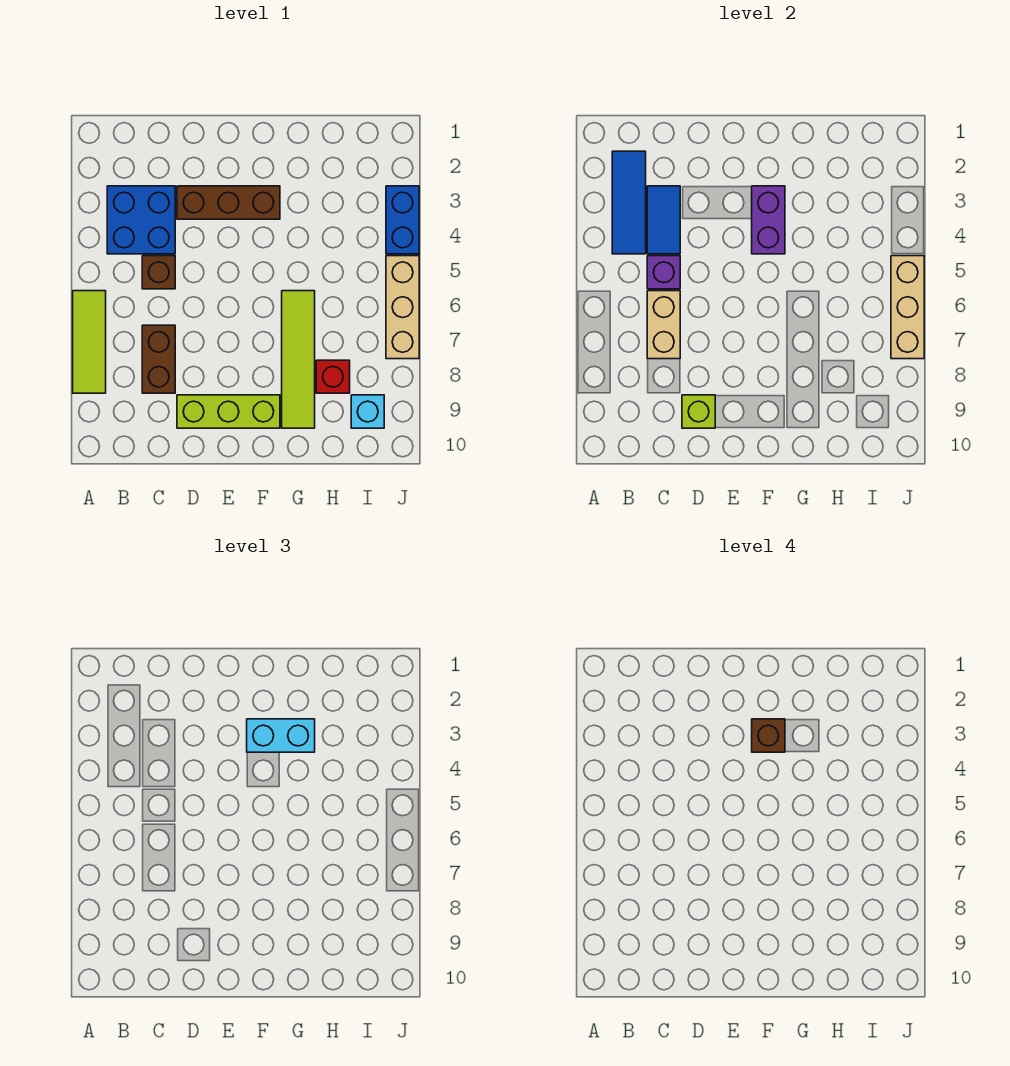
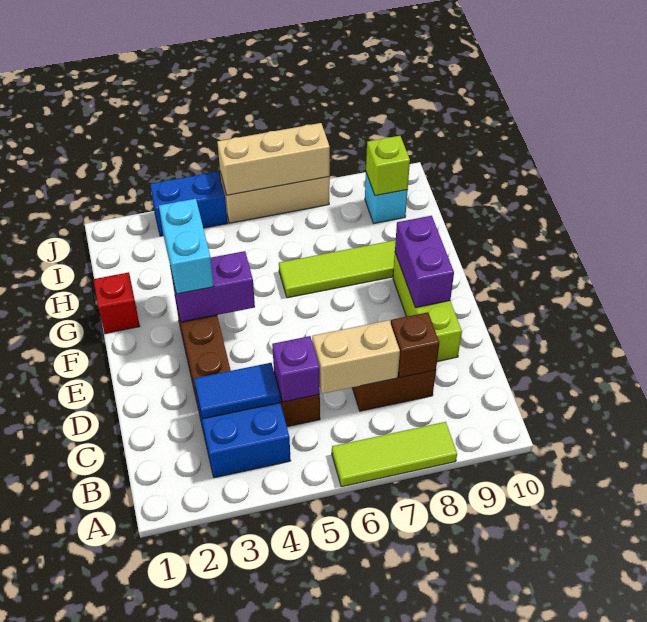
blue 1x3 tile [612,151,646,254] -> none
lime 1x1 brick [682,395,715,428] -> lime 1x1 brick moved to [366,136,410,195]
none -> purple 1x2 brick [395,216,454,307]
brown 1x1 brick [752,719,785,752] -> brown 1x1 brick moved to [391,312,439,377]
red 1x1 brick [316,360,350,393] -> red 1x1 brick moved to [93,272,140,333]

